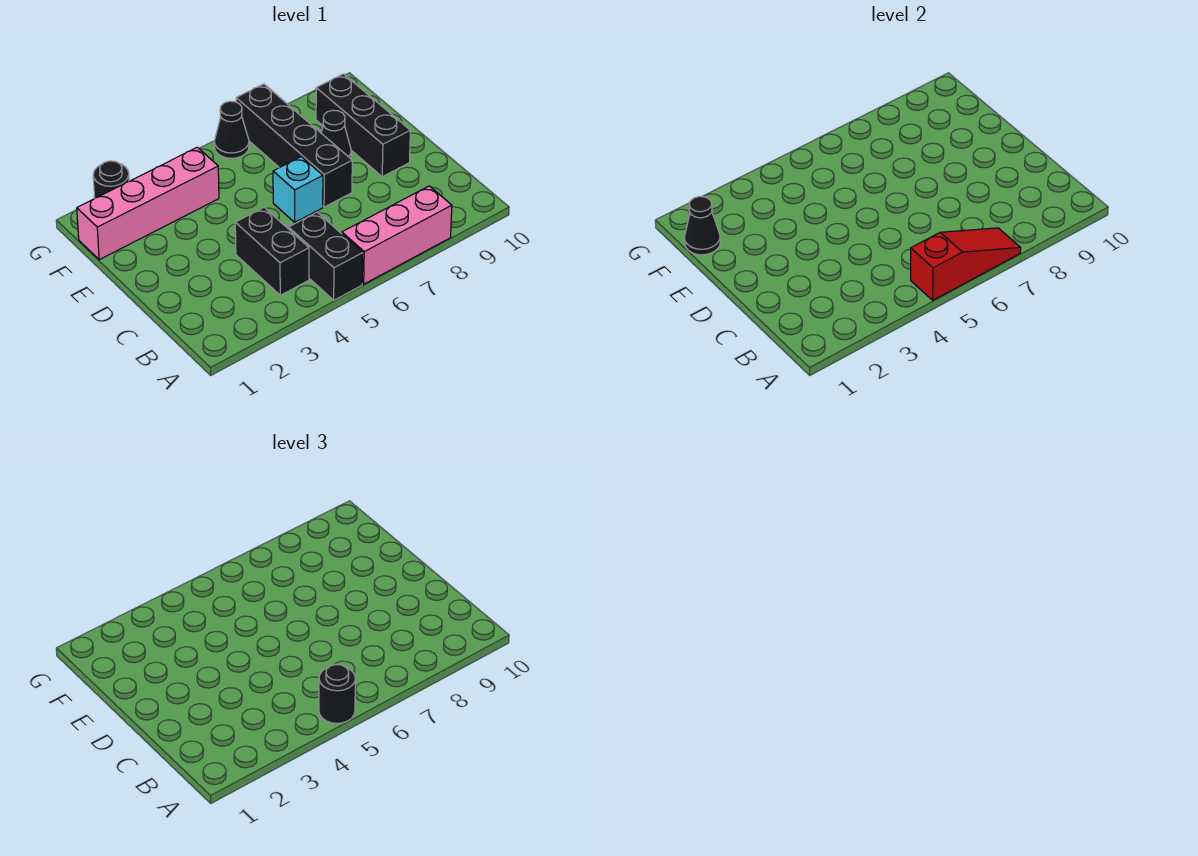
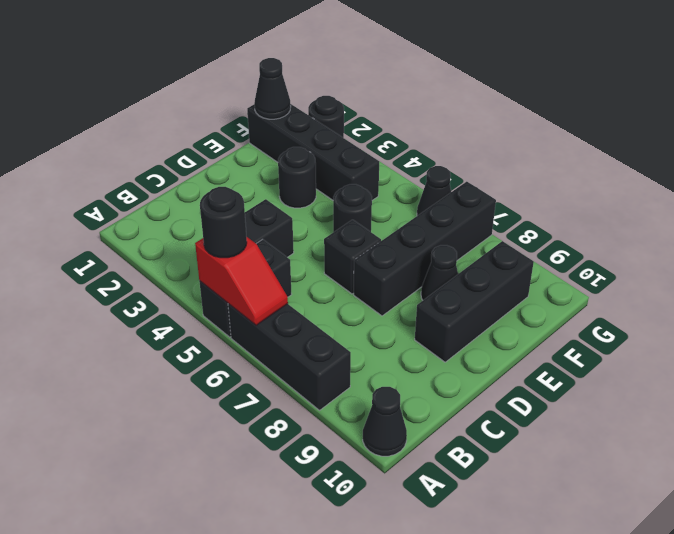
red 1x3 slope [911,228,1021,300] -> red 1x2 slope [195,237,288,325]
pink 1x3 brick [342,186,452,284] -> black 1x3 brick [228,304,351,410]
none -> black 1x1 cone [363,387,407,456]
cyan 1x1 brick [273,157,323,222] -> black 1x1 brick [324,220,381,294]
none -> black 1x1 round brick [278,147,316,208]
none -> black 1x1 round brick [333,184,372,232]
pink 1x4 brick [77,147,219,260] -> black 1x4 brick [247,104,379,200]

